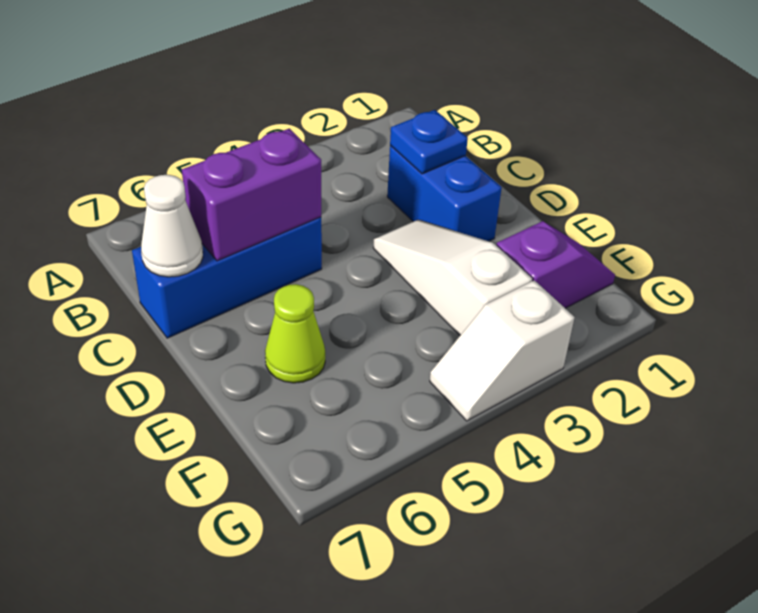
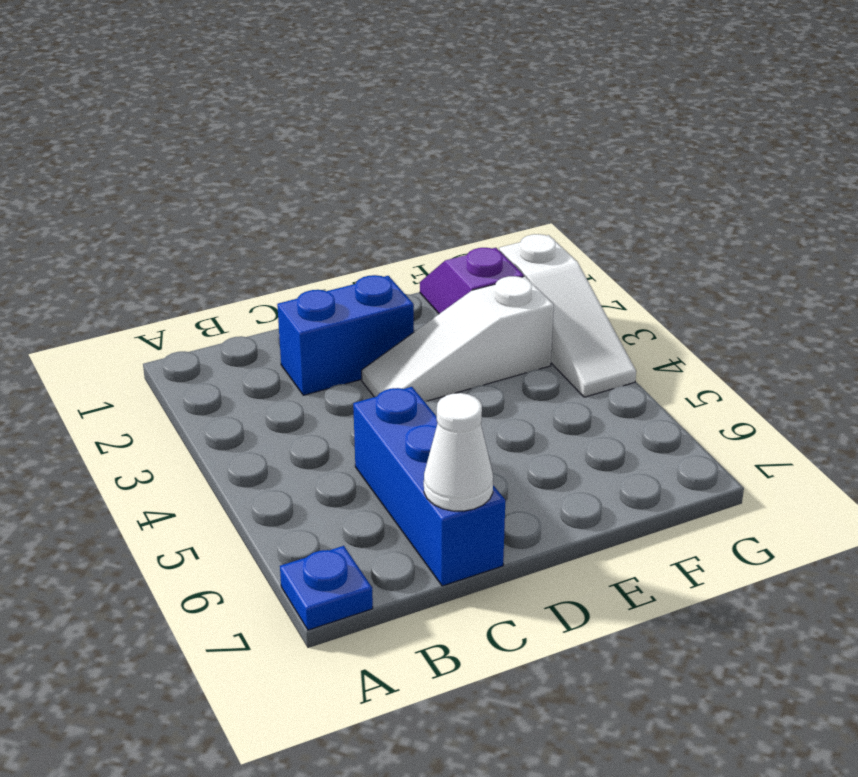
blue 1x1 plate [390,110,468,174] -> blue 1x1 plate moved to [280,546,373,630]
purple 1x2 brick [182,128,321,261] -> none
lime 1x1 cone [265,284,325,383] -> none
white 1x2 slope [430,280,575,421] -> white 1x3 slope [499,234,636,397]

